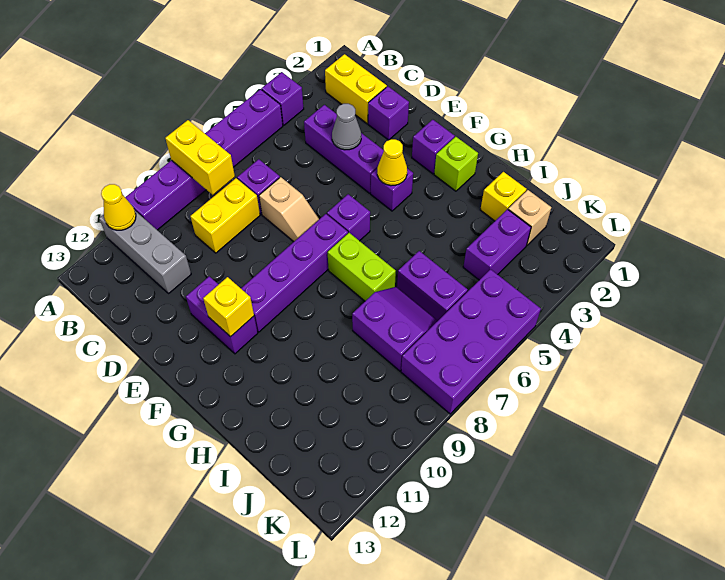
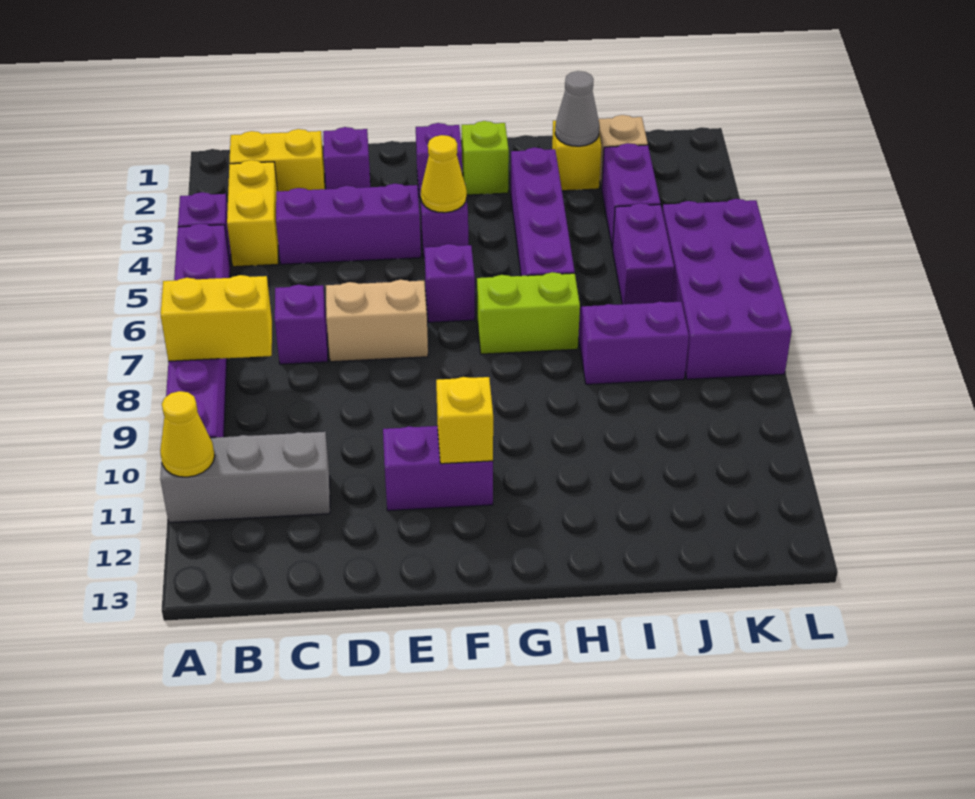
yellow 1x2 brick [190,178,260,253] -> yellow 1x2 brick moved to [227,160,278,267]
grey 1x1 cone [332,104,361,150] -> grey 1x1 cone moved to [555,71,599,146]
tan 1x2 slope [259,177,319,242] -> tan 1x2 brick [326,280,428,362]
purple 1x4 brick [241,214,348,332] -> purple 1x4 brick moved to [511,147,575,276]
purple 1x2 brick [397,251,468,321] -> purple 1x2 brick turned to [612,203,674,304]

